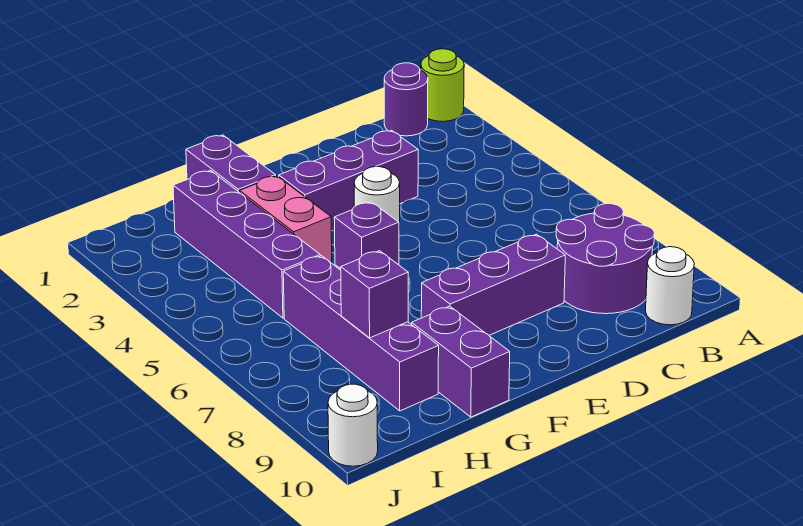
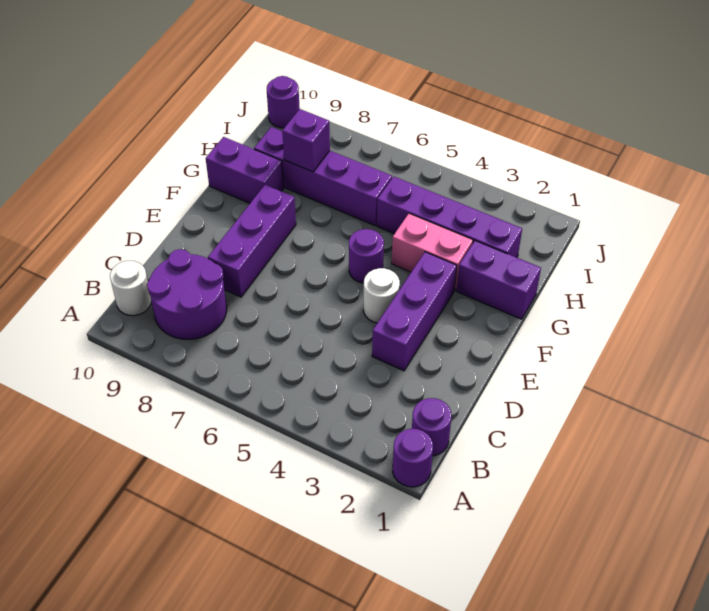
lime 1x1 round brick [421,49,464,122] -> purple 1x1 round brick [393,429,433,487]
purple 1x1 brick [334,202,399,269] -> purple 1x1 round brick [349,229,384,283]
white 1x1 round brick [328,384,378,466] -> purple 1x1 round brick [267,76,300,128]

